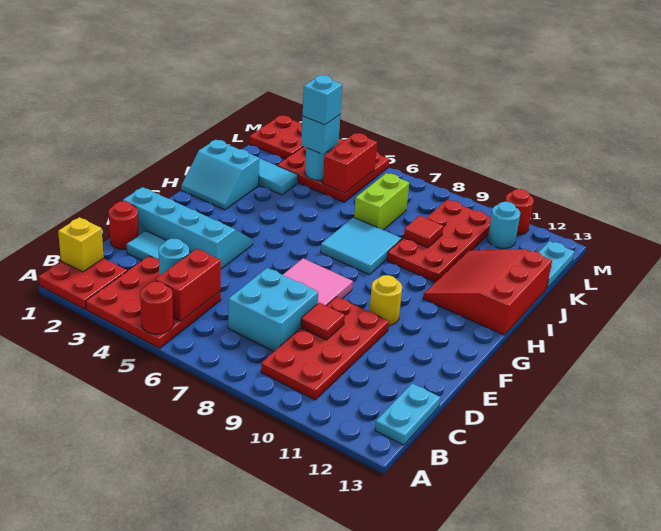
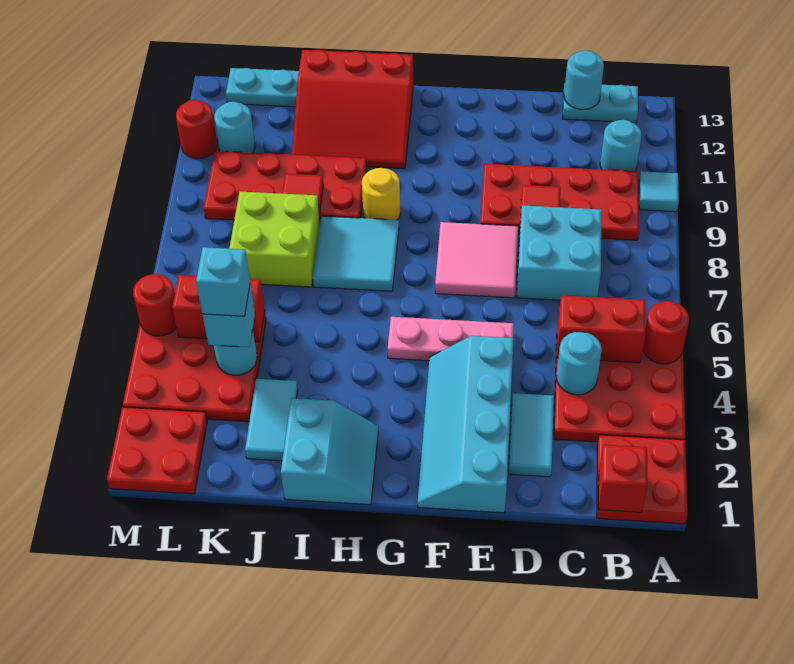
none -> cyan 1x1 tile [639,171,679,212]
yellow 1x1 brick [58,217,104,272] -> red 1x1 brick [598,445,648,512]
none -> cyan 1x1 round brick [600,120,642,171]
none -> cyan 1x1 round brick [564,50,604,110]
red 1x1 round brick [109,201,139,249] -> red 1x1 round brick moved to [133,274,177,336]
none -> pink 1x3 plate [388,317,514,361]
yellow 1x1 round brick [369,275,402,326] -> yellow 1x1 round brick moved to [362,168,400,220]
lime 1x2 brick [354,173,409,230] -> lime 2x2 brick [229,192,320,287]

